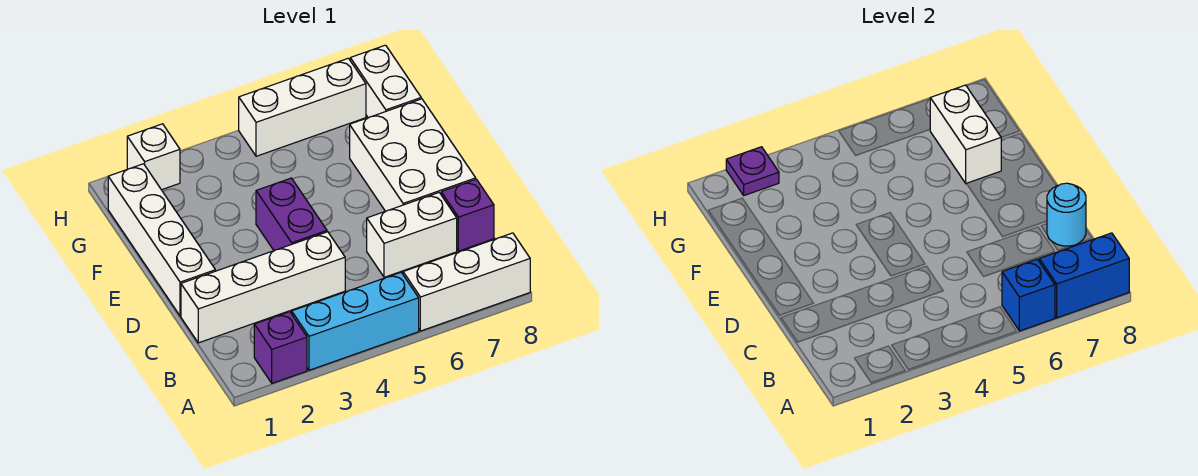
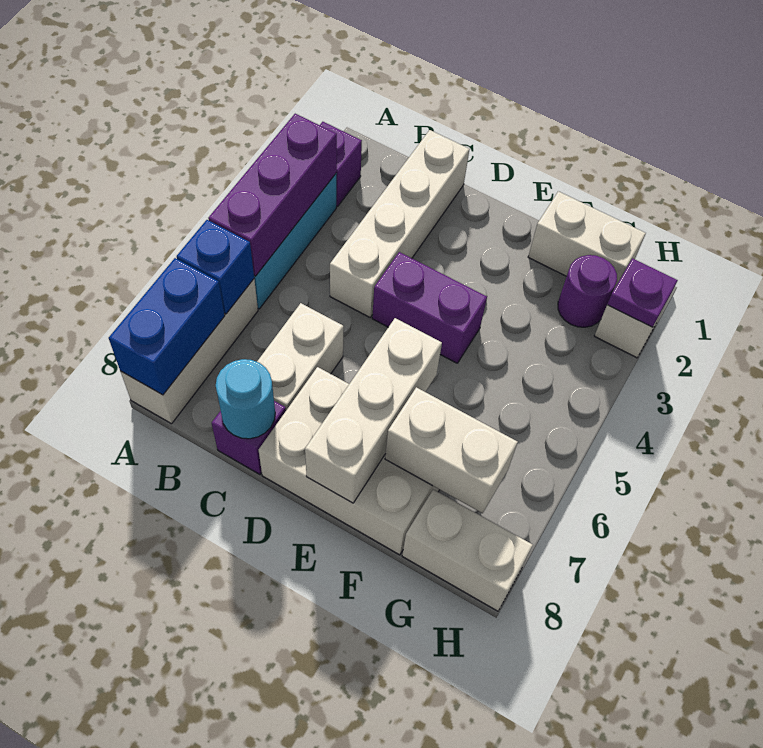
none -> purple 1x3 brick [208,114,337,276]
white 1x4 brick [108,164,215,316] -> white 1x2 brick [528,191,646,289]
none -> purple 1x1 round brick [558,255,617,327]
white 1x3 brick [239,58,366,156] -> white 1x3 brick moved to [305,318,442,503]

